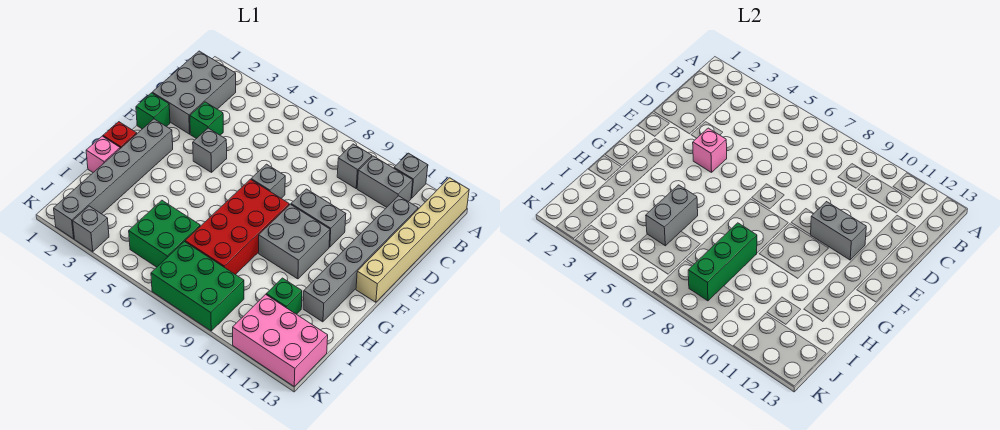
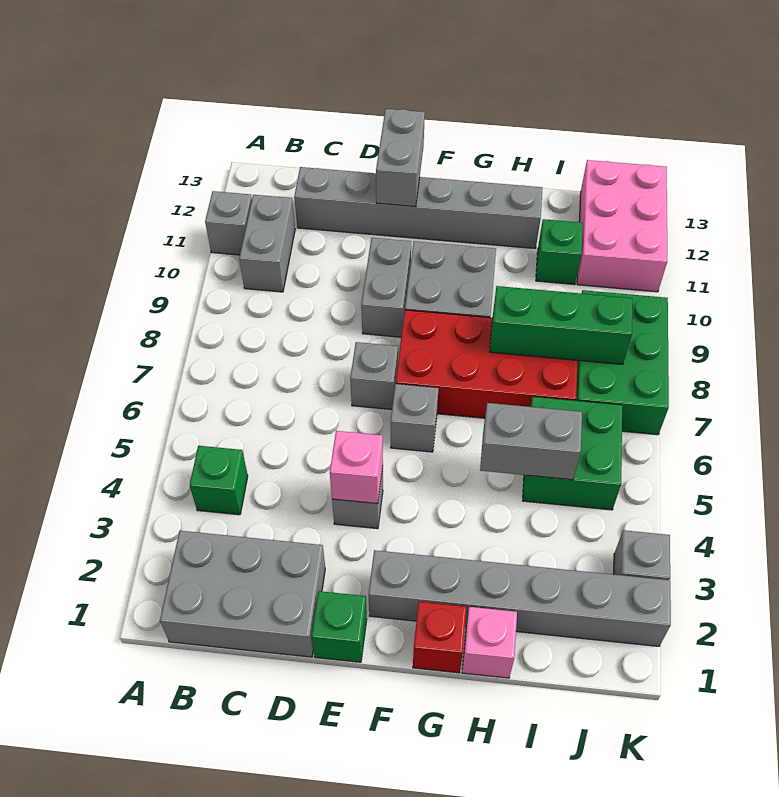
tan 1x6 brick [356,178,469,302] -> none
grey 1x1 brick [337,144,372,188] -> grey 1x1 brick moved to [391,384,439,452]
green 1x1 brick [190,102,223,139] -> green 1x1 brick moved to [190,446,248,515]
grey 1x2 brick [811,202,866,260] -> grey 1x2 brick moved to [376,109,425,207]

